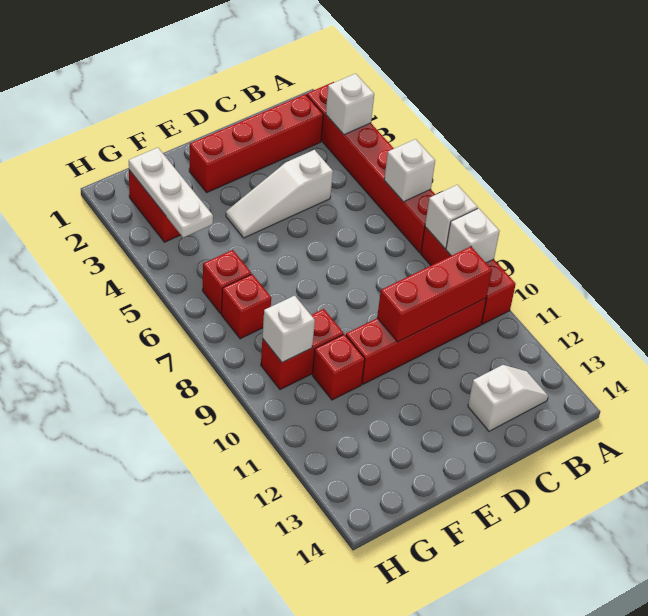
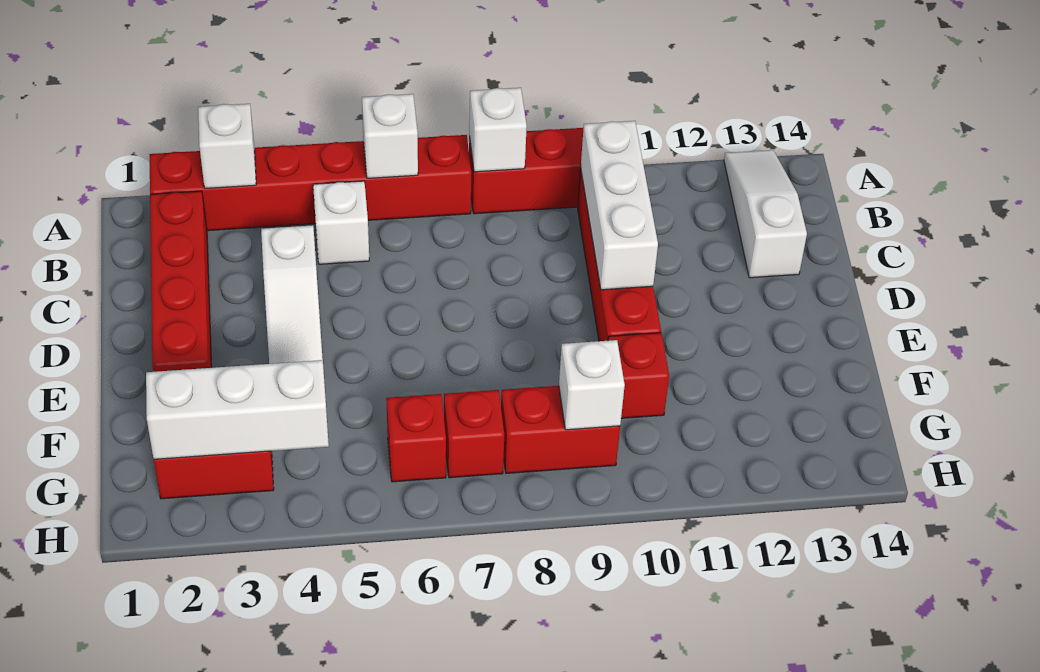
white 1x1 brick [446,208,500,263] -> white 1x1 brick moved to [313,181,369,264]
red 1x3 brick [377,247,492,342] -> white 1x3 brick [581,121,658,290]
white 1x2 slope [468,365,548,431] -> white 1x3 slope [724,150,807,278]
red 1x2 brick [261,309,344,390] -> red 1x2 brick turned to [501,386,620,473]
white 1x3 plate [129,148,213,238] -> white 1x3 brick [146,360,329,459]

